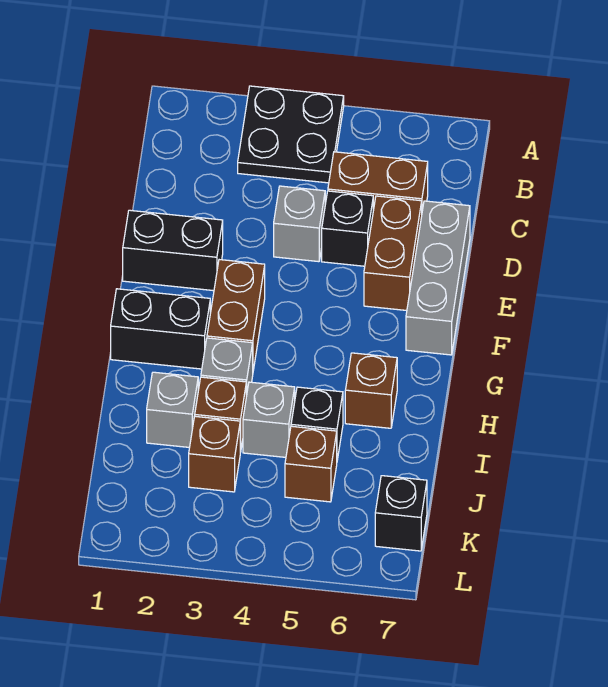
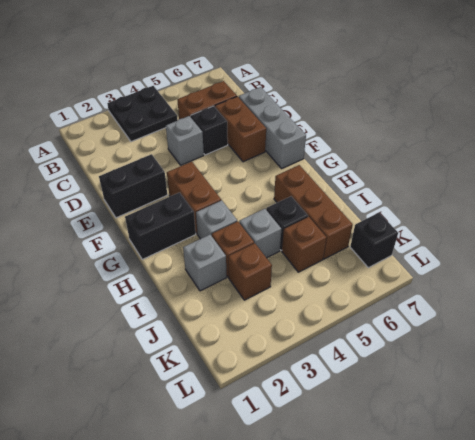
brown 1x1 brick [345,353,397,428] -> brown 1x3 brick [274,165,353,259]

